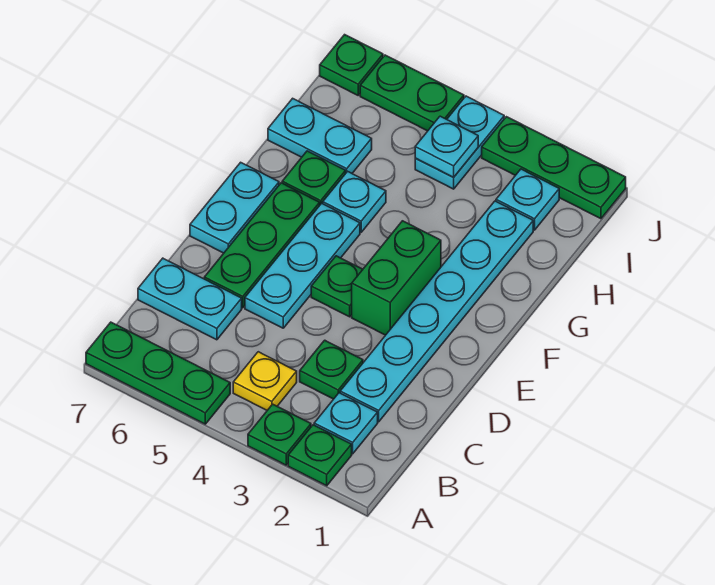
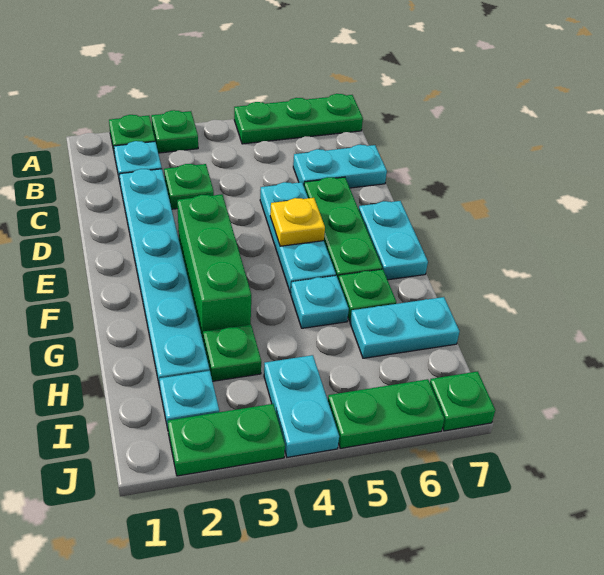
yellow 1x1 plate [233,352,297,410] -> yellow 1x1 plate moved to [270,198,325,246]
green 1x2 brick [352,221,441,335] -> green 1x3 brick [177,194,251,340]
green 1x1 plate [311,256,363,317] -> green 1x1 plate moved to [203,325,261,381]
cyan 1x1 plate [415,116,478,177] -> none
green 1x3 plate [482,117,626,219] -> green 1x2 plate [168,404,285,476]

